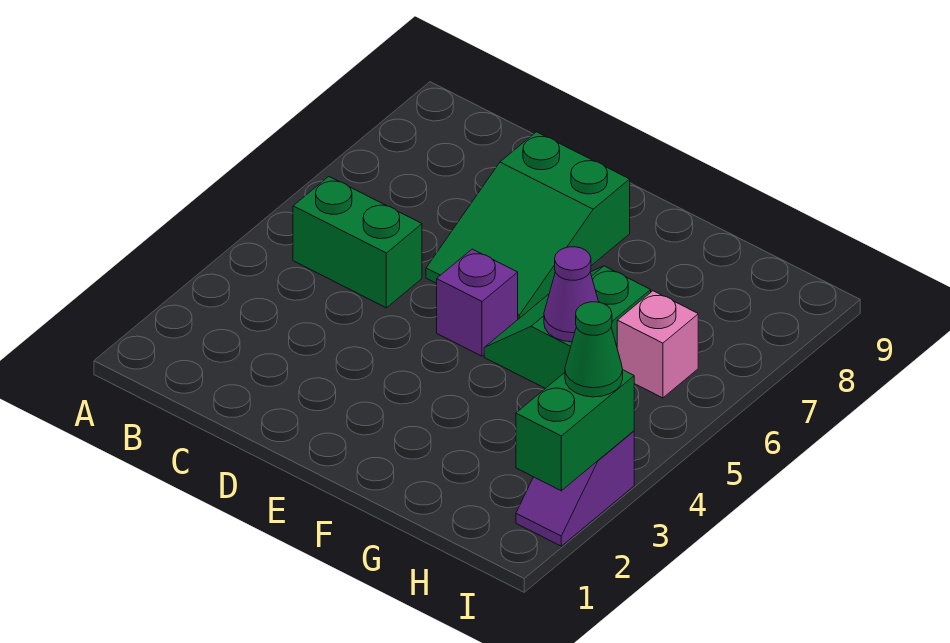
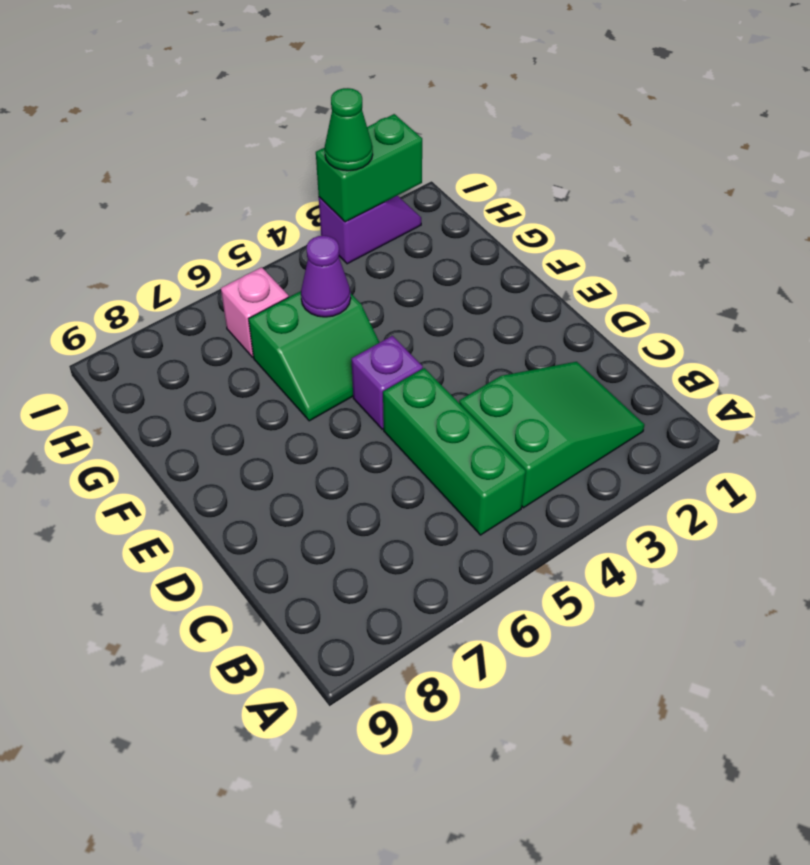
green 1x2 brick [293,177,422,308] -> green 1x3 brick [383,368,526,535]
green 2x3 slope [426,132,630,319] -> green 2x3 slope moved to [459,362,644,508]

